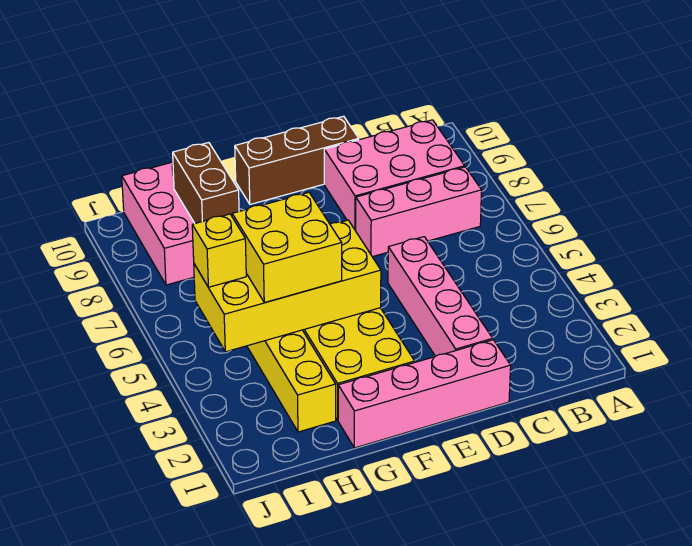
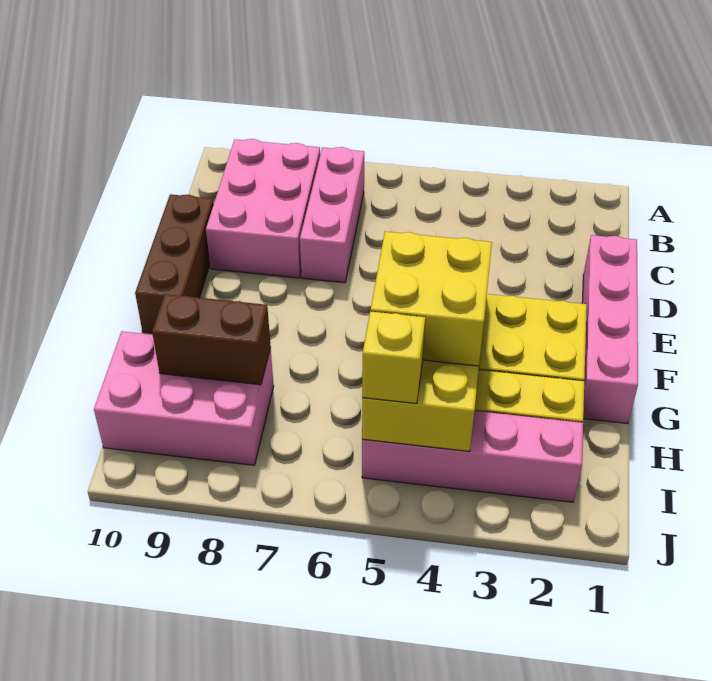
pink 1x4 brick [388,237,493,356] -> pink 1x4 brick moved to [362,411,583,502]

